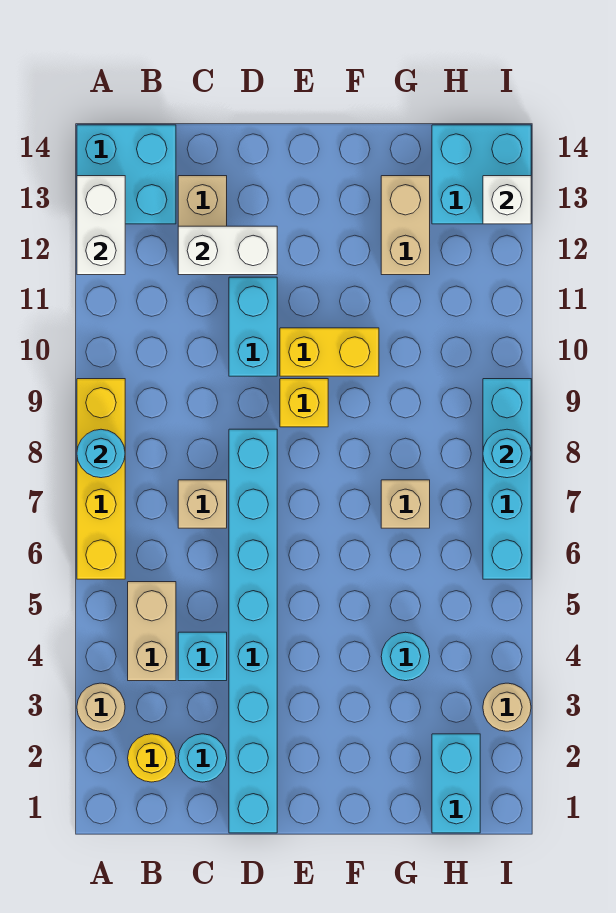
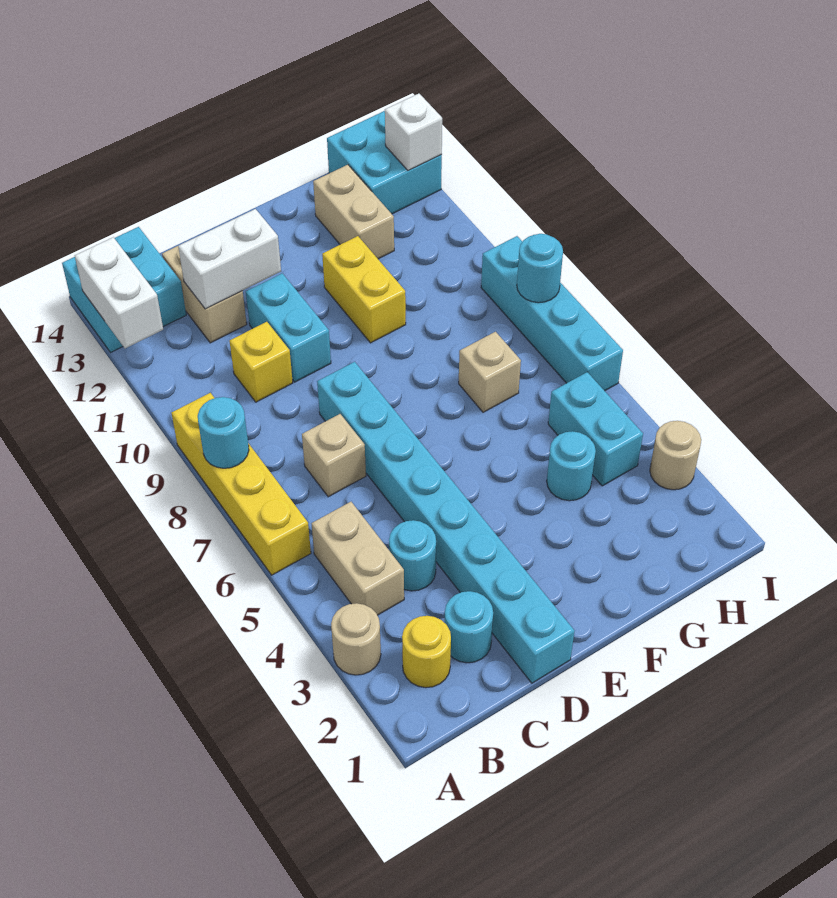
cyan 1x1 brick [178,632,227,681] -> cyan 1x1 round brick [389,520,436,591]
yellow 1x1 brick [280,379,328,427] -> yellow 1x1 brick moved to [229,322,293,402]
yellow 1x2 brick [280,328,379,376] -> yellow 1x2 brick turned to [322,236,406,343]
cyan 1x2 brick [432,734,480,833] -> cyan 1x2 brick moved to [548,372,643,486]

